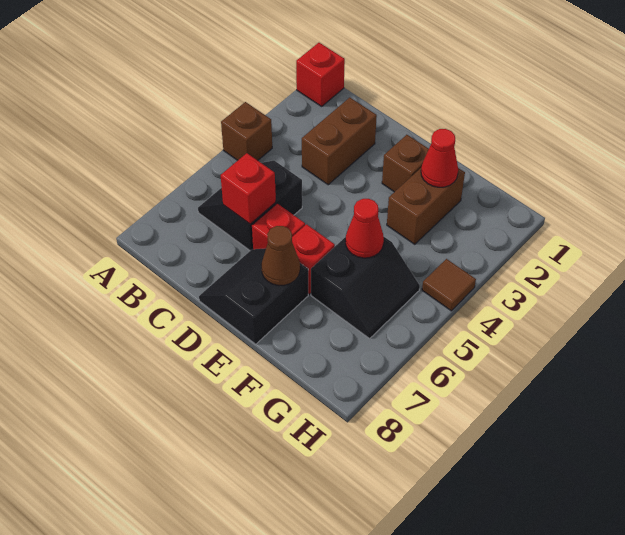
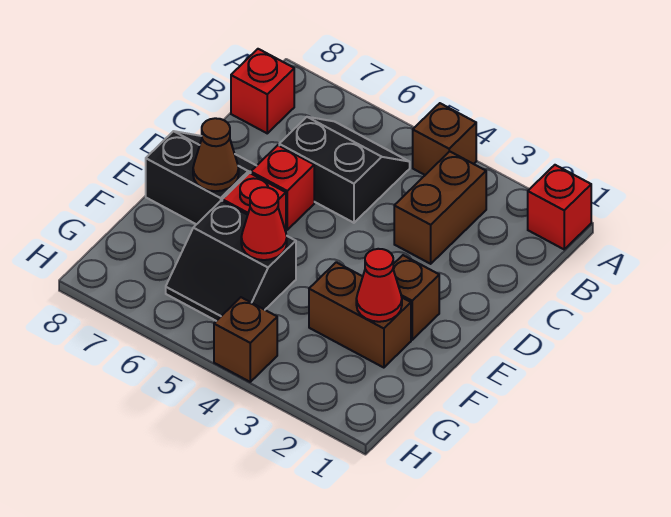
brown 1x2 brick [302,98,377,185] -> brown 1x2 brick turned to [394,151,486,264]
red 1x1 brick [221,153,276,224] -> red 1x1 brick moved to [231,49,294,133]
brown 1x1 tile [422,259,476,311] -> brown 1x1 brick [214,297,277,382]

